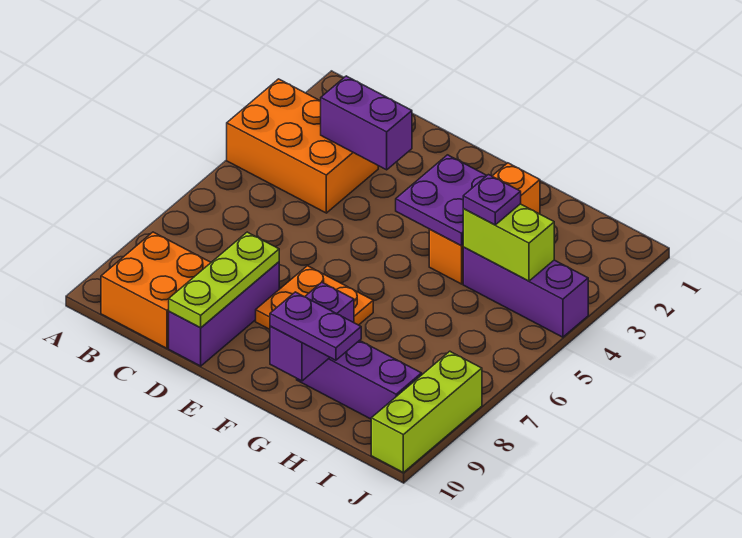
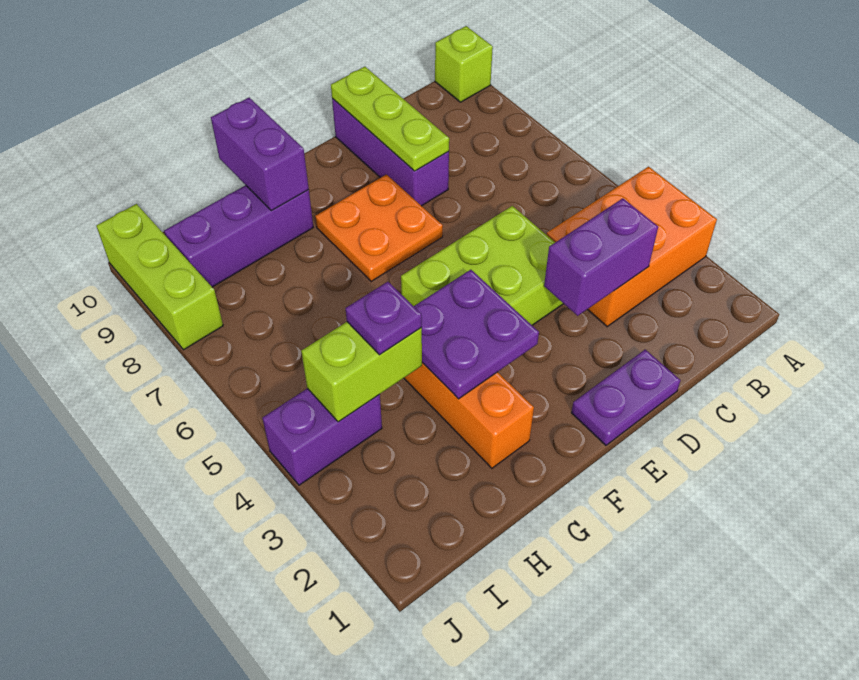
none -> lime 1x1 brick [435,26,493,102]
orange 2x2 brick [101,232,211,348] -> none
none -> lime 2x3 brick [401,206,564,325]
purple 1x2 plate [270,292,361,360] -> purple 1x2 plate moved to [571,349,680,445]
purple 1x3 brick [463,247,588,337] -> purple 1x2 brick [262,388,382,485]

